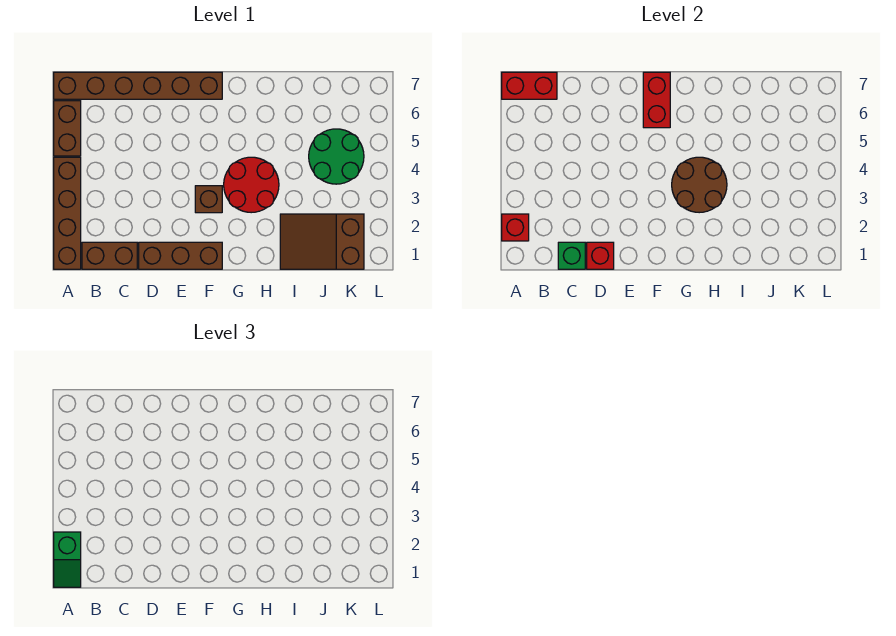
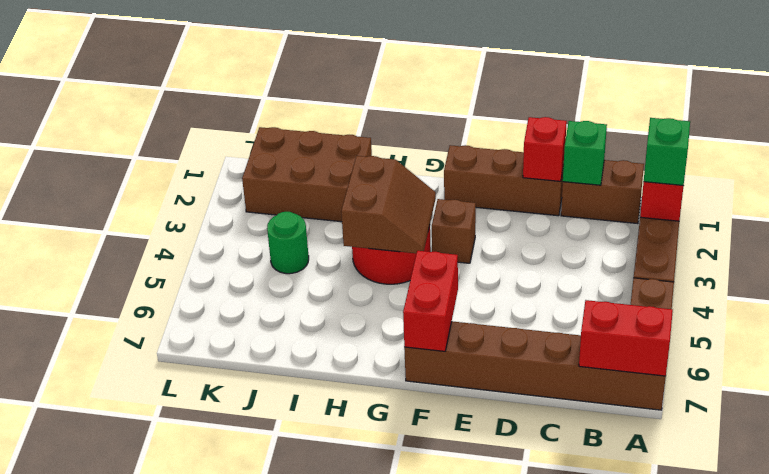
brown 2x2 round brick [672,157,727,213] -> brown 2x2 slope [341,156,436,253]
brown 2x3 slope [280,214,364,269] -> brown 2x3 brick [242,127,372,222]
green 2x2 round brick [309,129,364,184] -> green 1x1 round brick [267,212,309,274]

